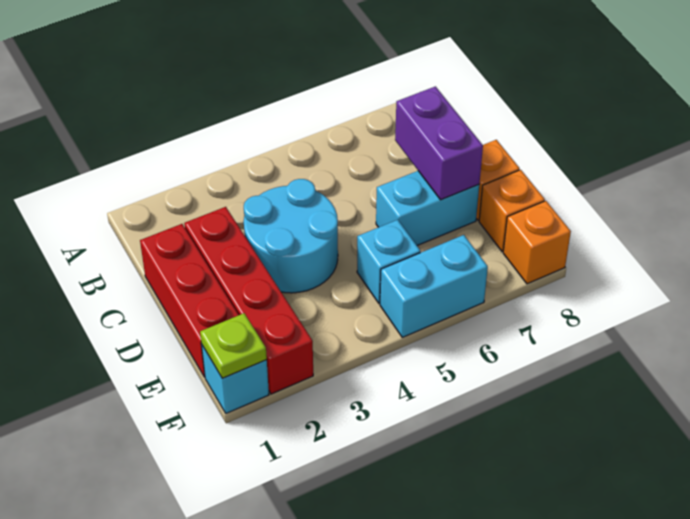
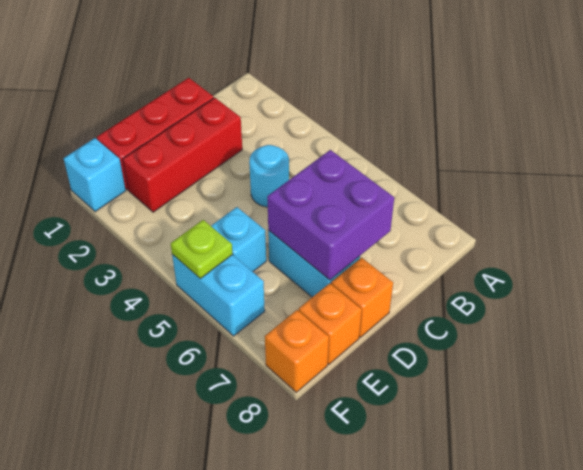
red 1x4 brick [184,207,313,394] -> red 1x3 brick [123,98,242,212]
cyan 2x2 round brick [244,179,338,293] -> cyan 1x1 round brick [249,145,289,207]
purple 1x2 brick [395,86,483,200] -> purple 2x2 brick [267,150,394,280]
lime 1x1 plate [200,313,267,378] -> lime 1x1 plate moved to [171,220,233,278]

